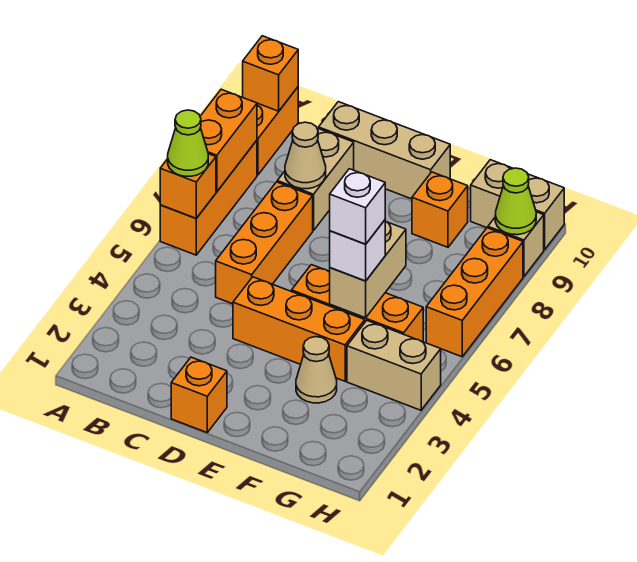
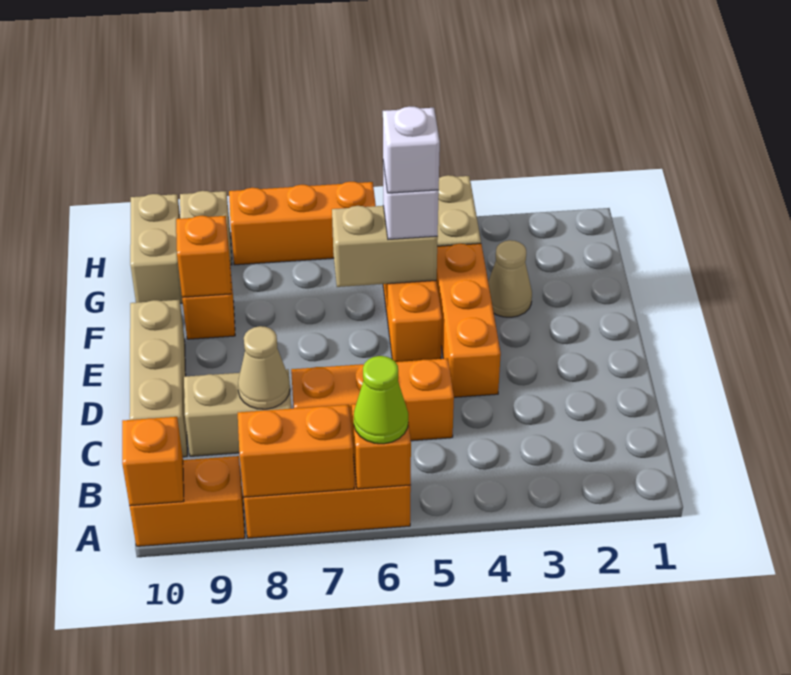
orange 1x1 brick [171,357,227,432] -> orange 1x1 brick moved to [176,216,231,298]
lime 1x1 cone [495,168,536,235] -> none

